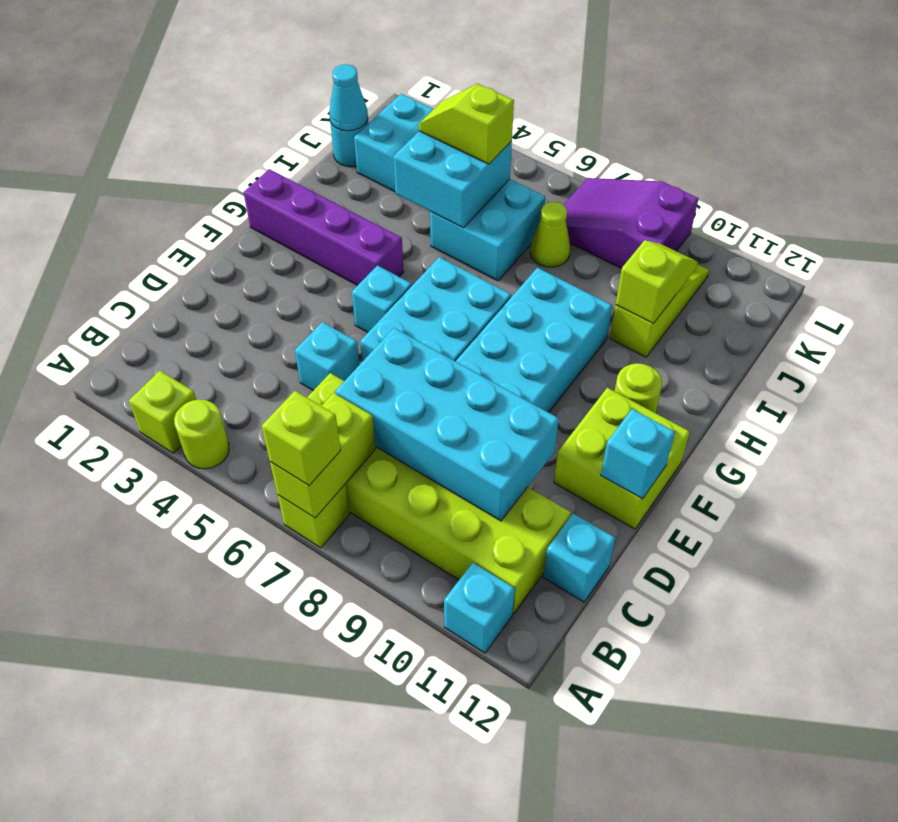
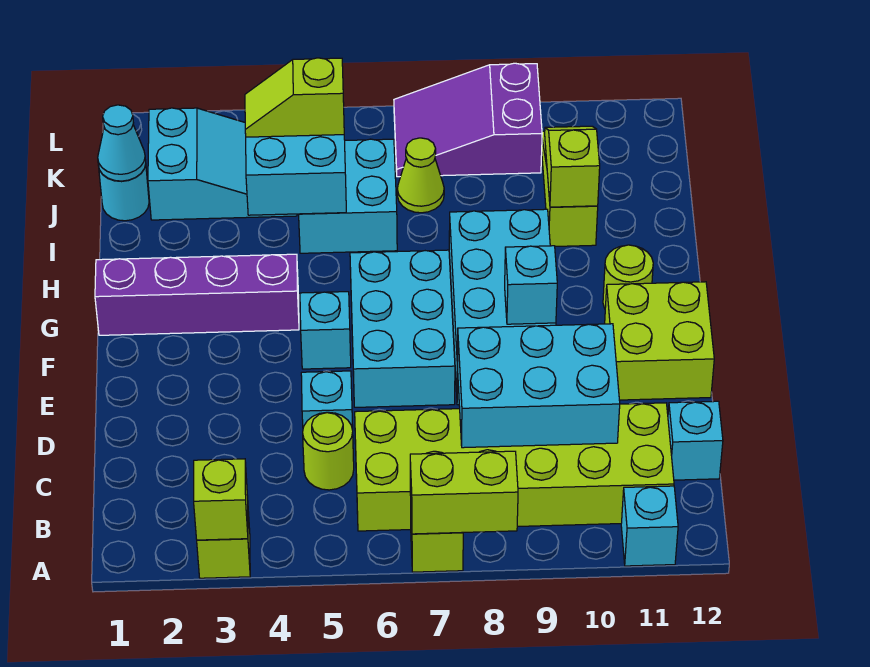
lime 1x1 round brick [174,399,229,469] -> lime 1x1 round brick moved to [303,412,354,490]
lime 1x2 brick [270,393,376,518] -> lime 1x2 brick turned to [410,451,518,534]
lime 1x1 brick [262,391,341,485] -> lime 1x1 brick moved to [194,459,248,540]
cyan 2x4 brick [335,328,559,521] -> cyan 2x3 brick [458,324,620,448]
cyan 1x1 brick [601,409,675,499] -> cyan 1x1 brick moved to [505,246,557,324]

